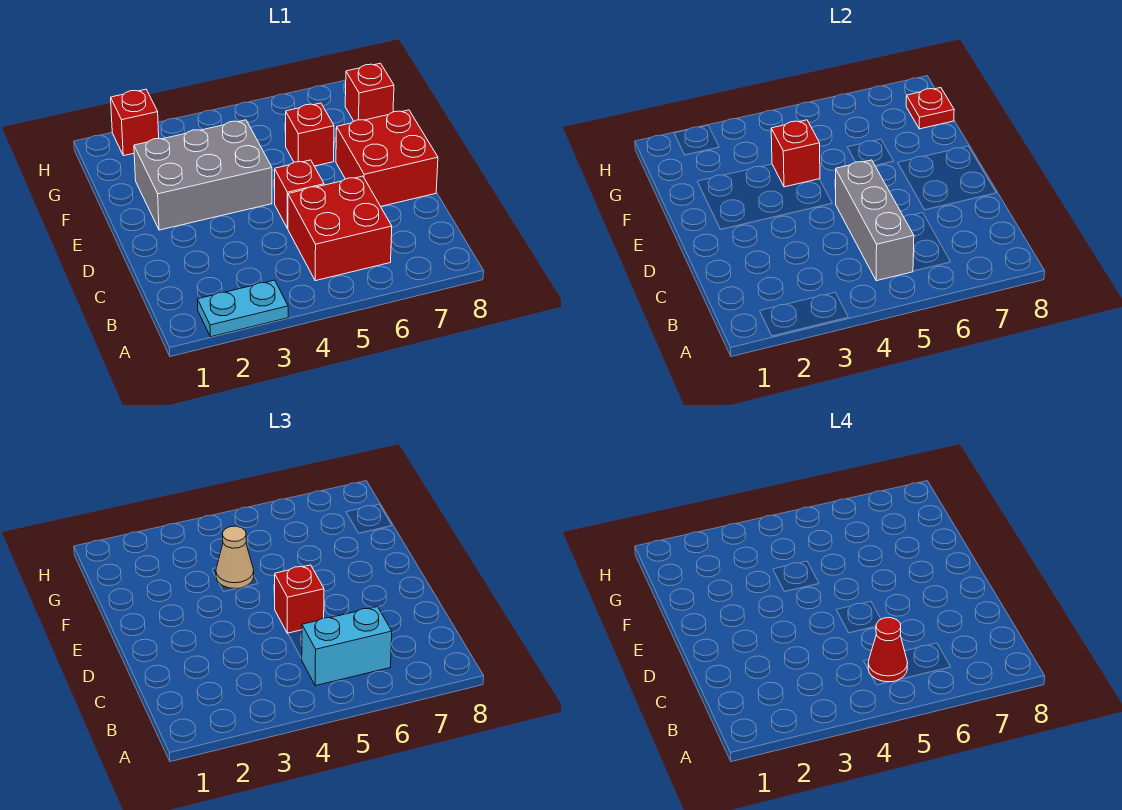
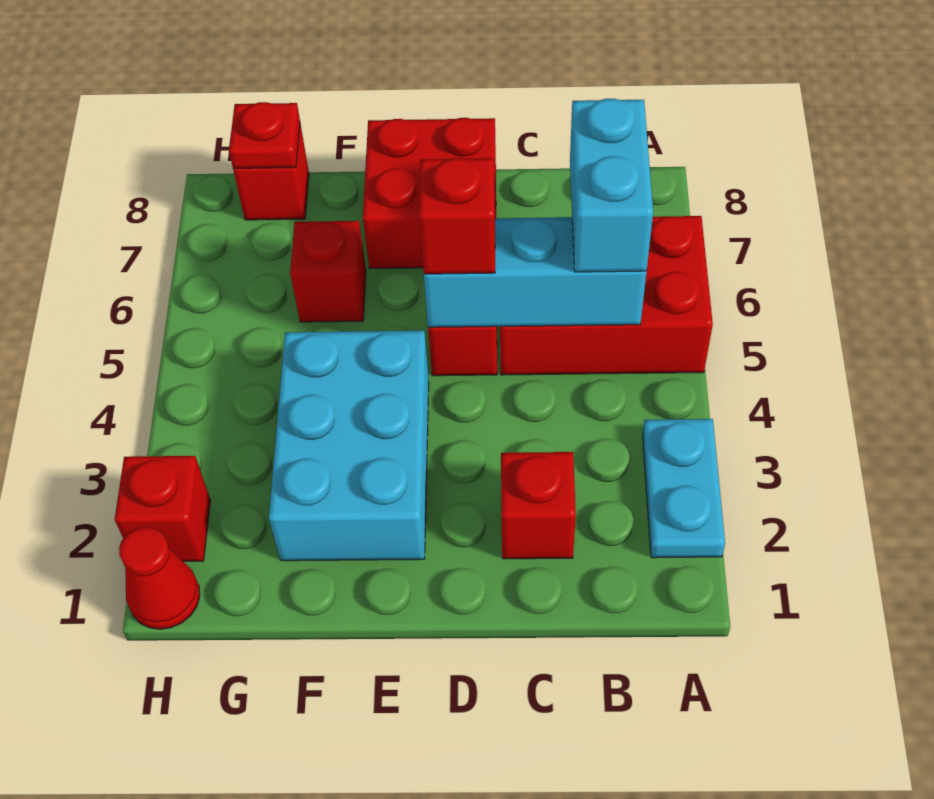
red 2x2 brick [288,176,392,281] -> red 2x3 brick [500,216,713,375]
grey 1x3 brick [836,160,914,281] -> cyan 1x3 brick [424,217,647,327]
red 1x1 cone [868,618,908,682] -> red 1x1 cone moved to [119,527,200,629]
grey 2x3 brick [134,120,272,230] -> cyan 2x3 brick [269,331,429,561]
red 1x1 brick [771,120,820,187] -> red 1x1 brick moved to [501,452,576,559]
tan 1x1 cone [216,526,254,589] -> none

